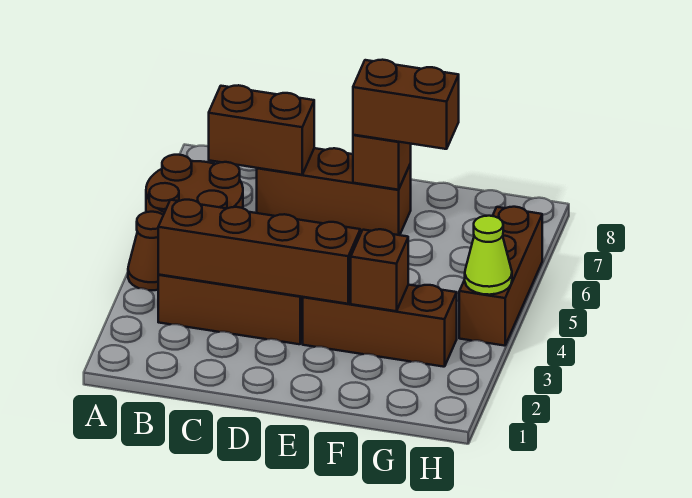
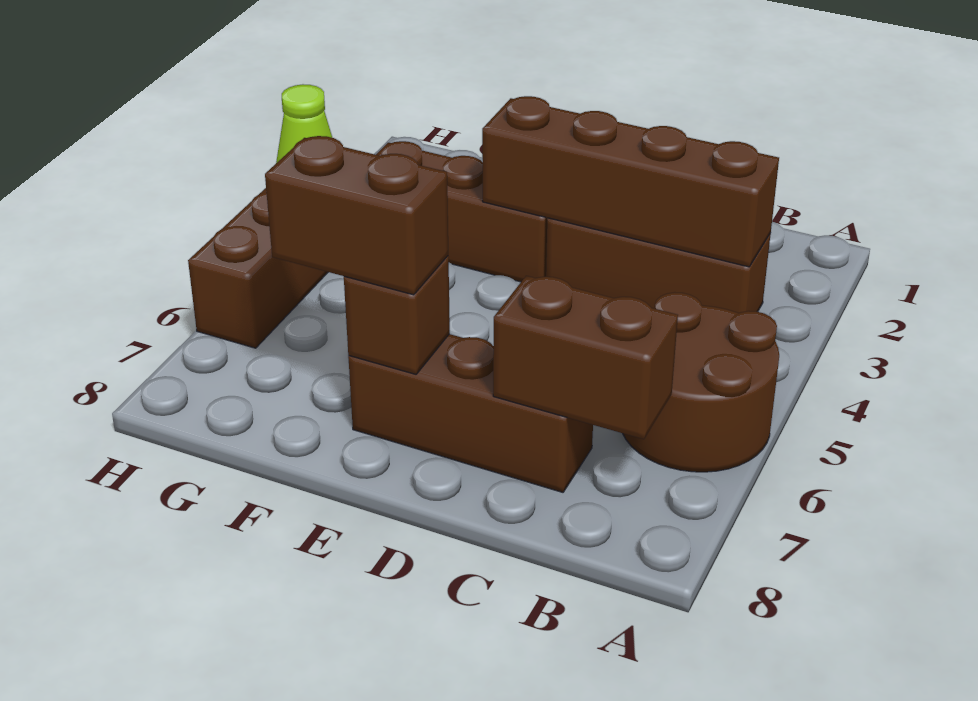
brown 1x1 cone [128,212,163,290] -> none
brown 1x1 brick [351,229,408,311] -> none

